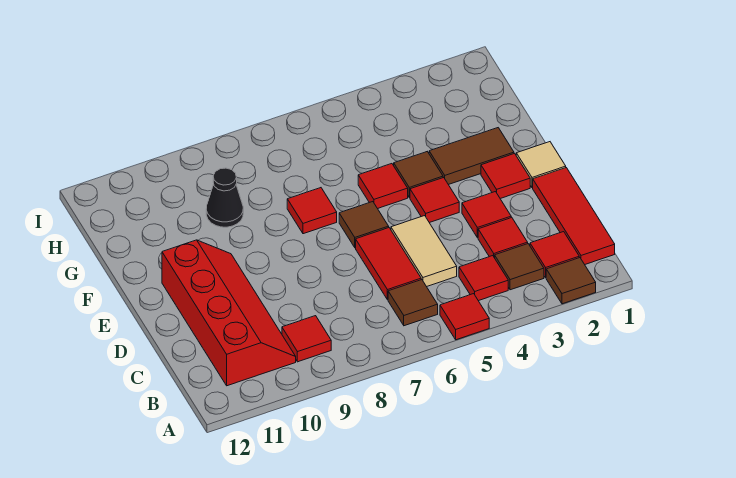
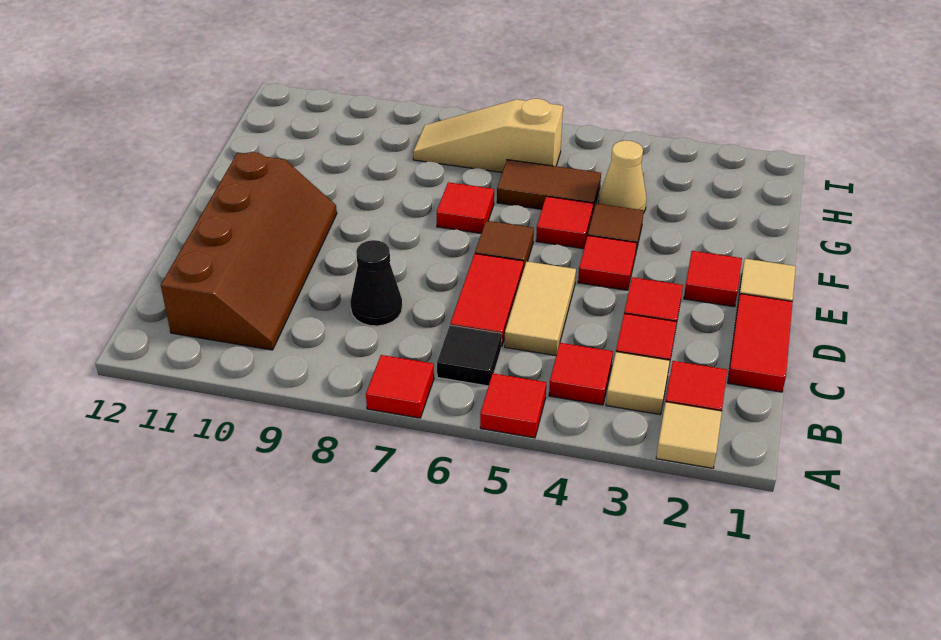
brown 1x1 tile [546,258,596,304] -> tan 1x1 tile [656,402,722,468]
red 1x3 tile [533,168,615,264] -> red 1x2 tile [728,294,793,392]
brown 1x1 tile [495,244,544,290] -> tan 1x1 tile [606,352,670,415]
brown 1x1 tile [388,280,438,326] -> black 1x1 tile [437,325,502,386]
red 1x1 tile [282,316,331,362] -> red 1x1 tile moved to [366,355,434,418]
red 2x4 slope [162,240,296,386] -> brown 2x4 slope [161,152,337,350]
brown 1x2 tile [429,128,514,185] -> brown 1x2 tile moved to [497,160,601,216]
none -> tan 1x1 cone [599,140,646,213]
black 1x1 cone [206,168,243,227] -> black 1x1 cone moved to [350,240,402,326]
none -> tan 1x3 slope [413,99,563,172]

